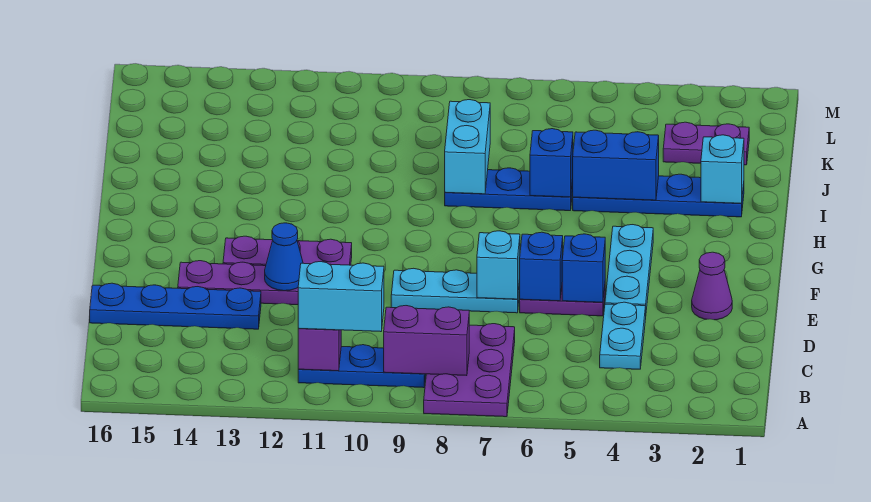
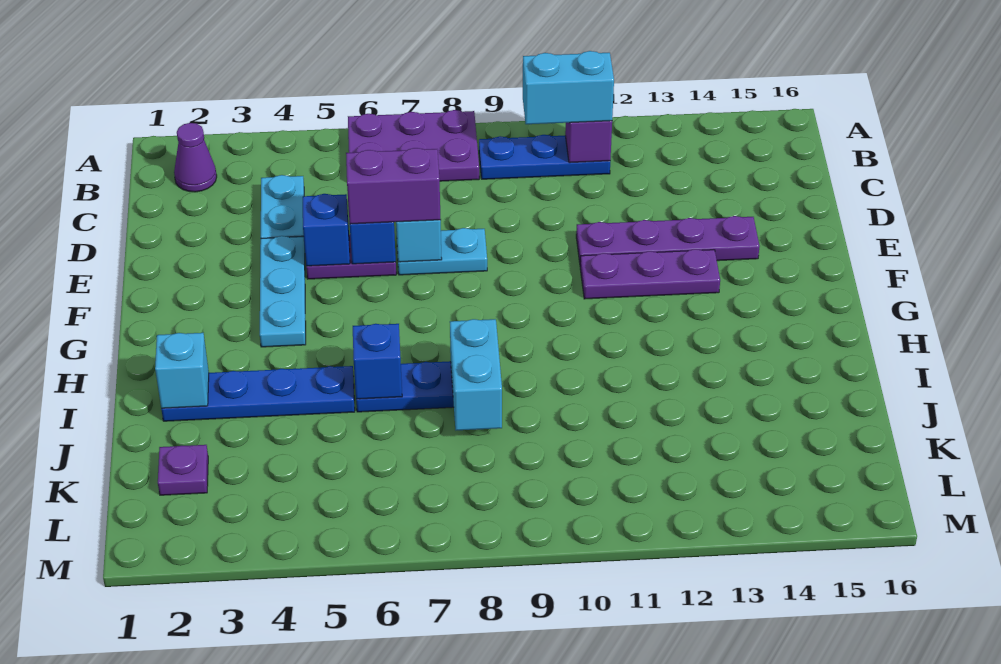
purple 2x3 plate [424,324,515,417] -> purple 2x3 plate turned to [348,110,479,181]
purple 1x2 brick [384,306,469,376] -> purple 1x2 brick moved to [346,148,441,224]
blue 1x4 plate [90,283,261,329] -> none
purple 1x1 cone [692,252,732,320] -> purple 1x1 cone moved to [174,123,217,192]
cyan 1x3 plate [391,268,520,313] -> cyan 1x2 plate [397,228,487,275]
blue 1x1 cone [265,223,303,291] -> none
blue 1x2 brick [572,130,659,200] -> none
purple 1x2 plate [663,122,749,165] -> purple 1x1 plate [158,445,208,495]

